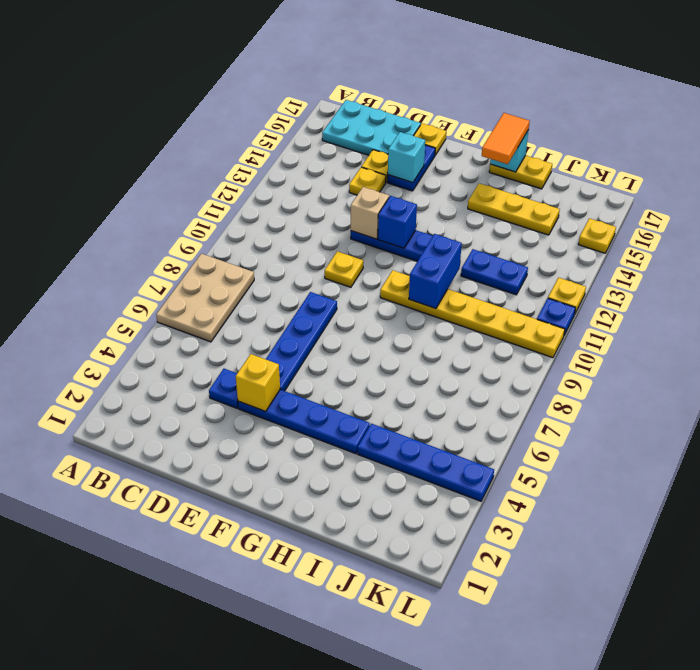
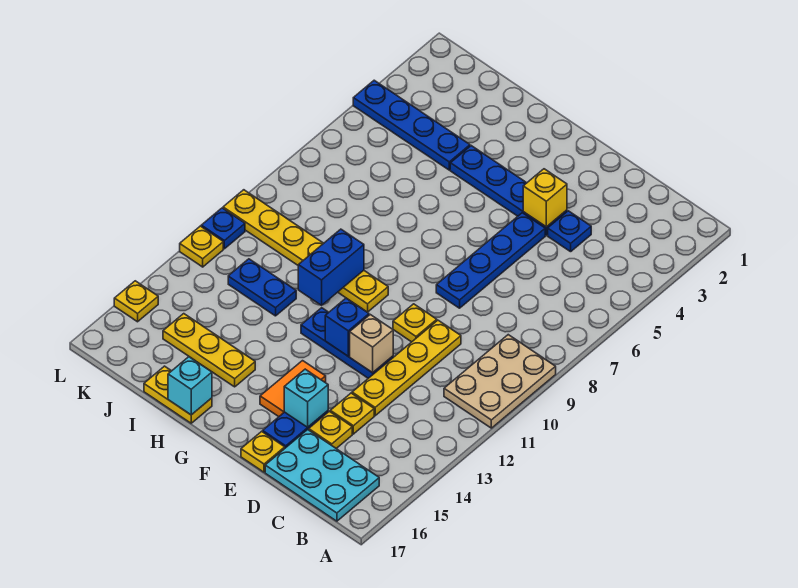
tan 2x3 plate [156,254,254,342] -> tan 2x3 plate moved to [444,335,556,428]
none -> yellow 1x4 plate [352,320,461,416]
orange 1x2 tile [482,113,530,164] -> orange 1x2 tile moved to [260,361,326,417]

